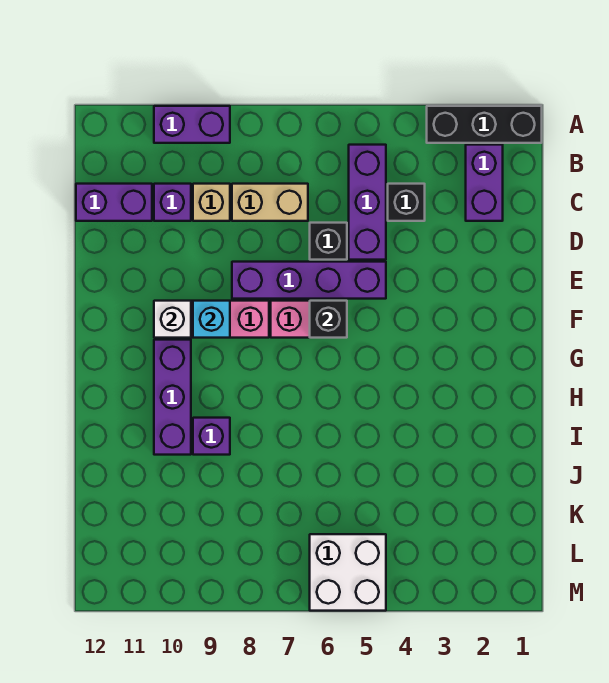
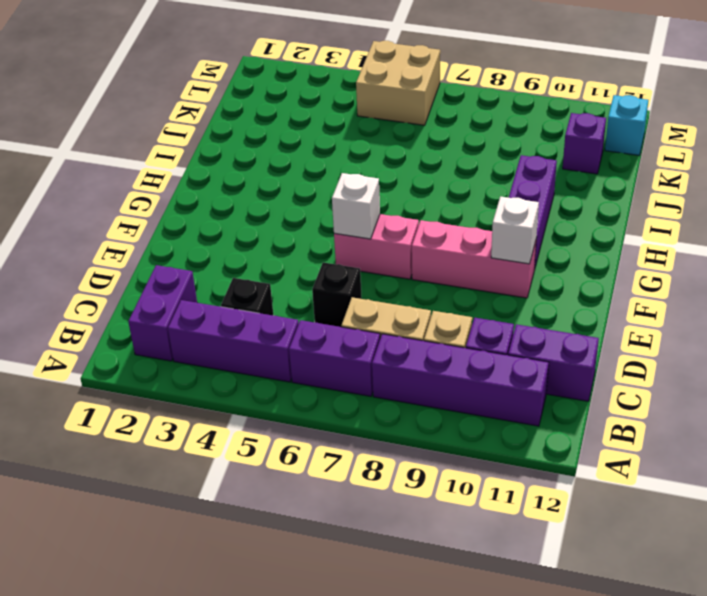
black 1x3 brick [427,106,542,143] -> none
purple 1x2 brick [154,106,230,143] -> purple 1x2 brick moved to [289,320,380,396]
purple 1x3 brick [349,145,386,260] -> purple 1x3 brick turned to [168,300,299,382]
purple 1x4 brick [232,262,386,299] -> purple 1x4 brick moved to [372,334,549,426]
black 1x1 brick [310,301,347,338] -> white 1x1 brick [332,173,380,239]
cyan 1x1 brick [193,301,230,338] -> cyan 1x1 brick moved to [605,95,648,155]
purple 1x1 brick [193,418,230,455] -> purple 1x1 brick moved to [563,113,606,174]
white 2x2 brick [310,534,386,611] -> tan 2x2 brick [356,41,440,125]

